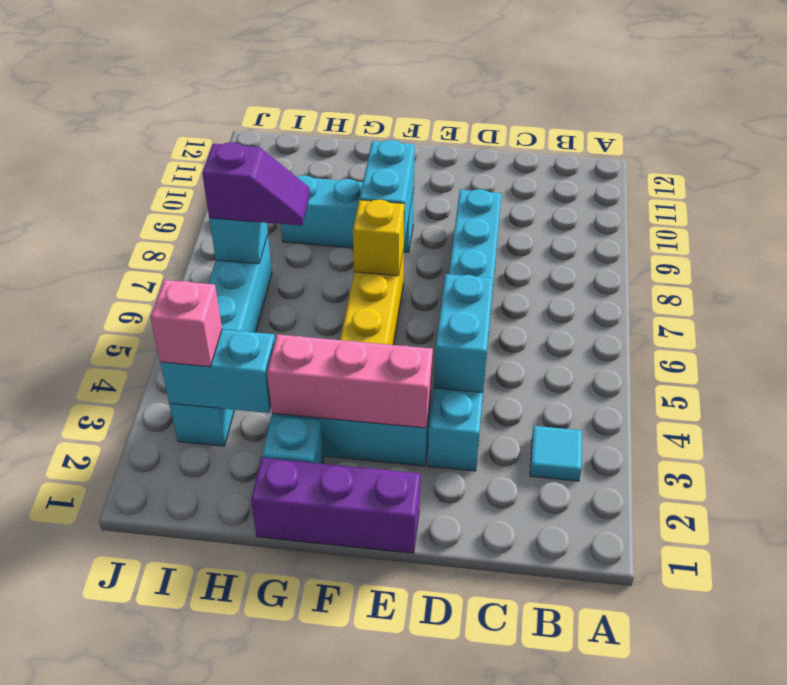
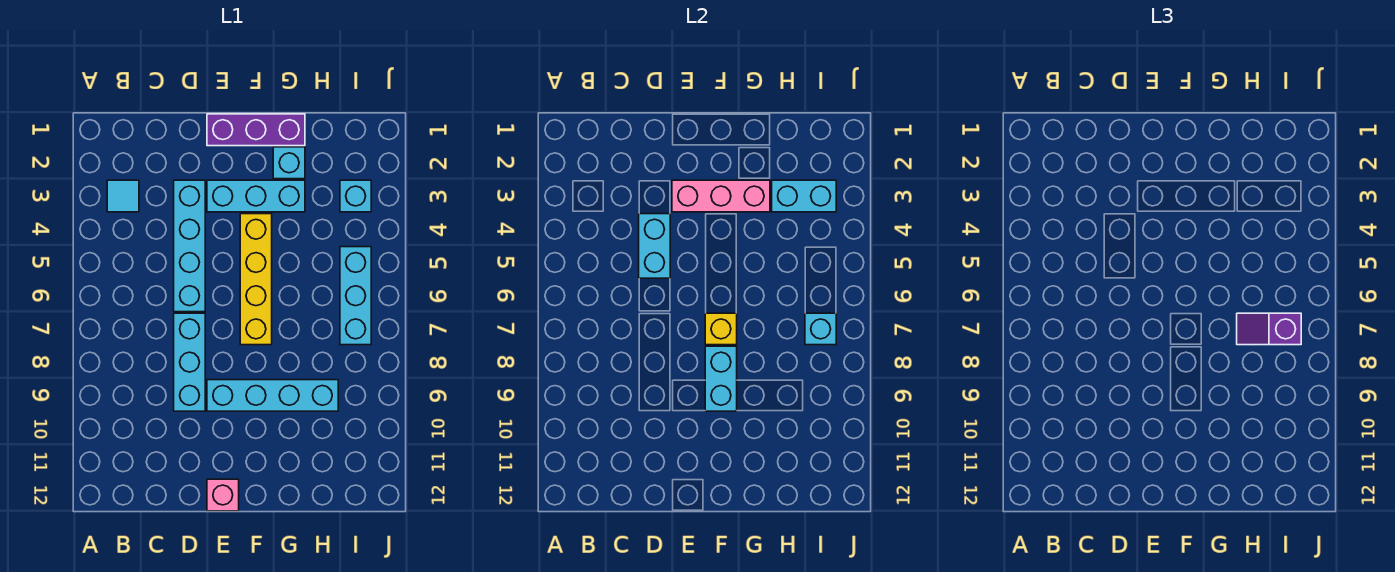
cyan 1x3 brick [281,175,414,253] -> cyan 1x4 brick [207,380,338,411]
pink 1x1 brick [150,280,222,367] -> pink 1x1 brick moved to [207,479,239,511]

